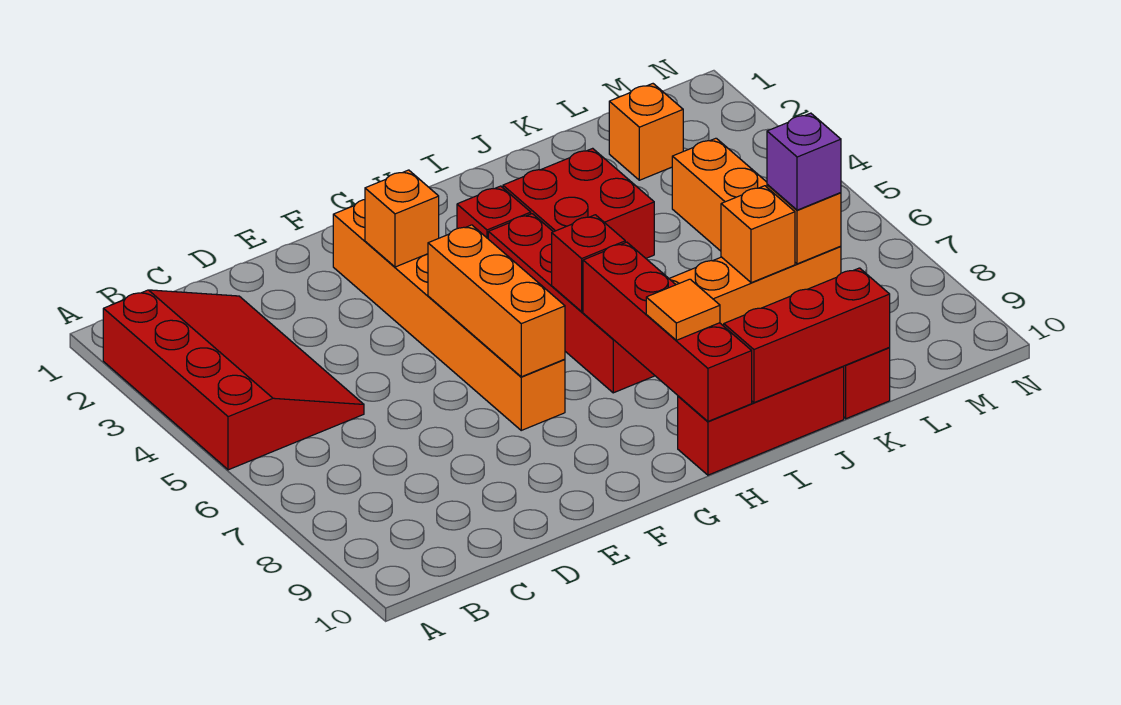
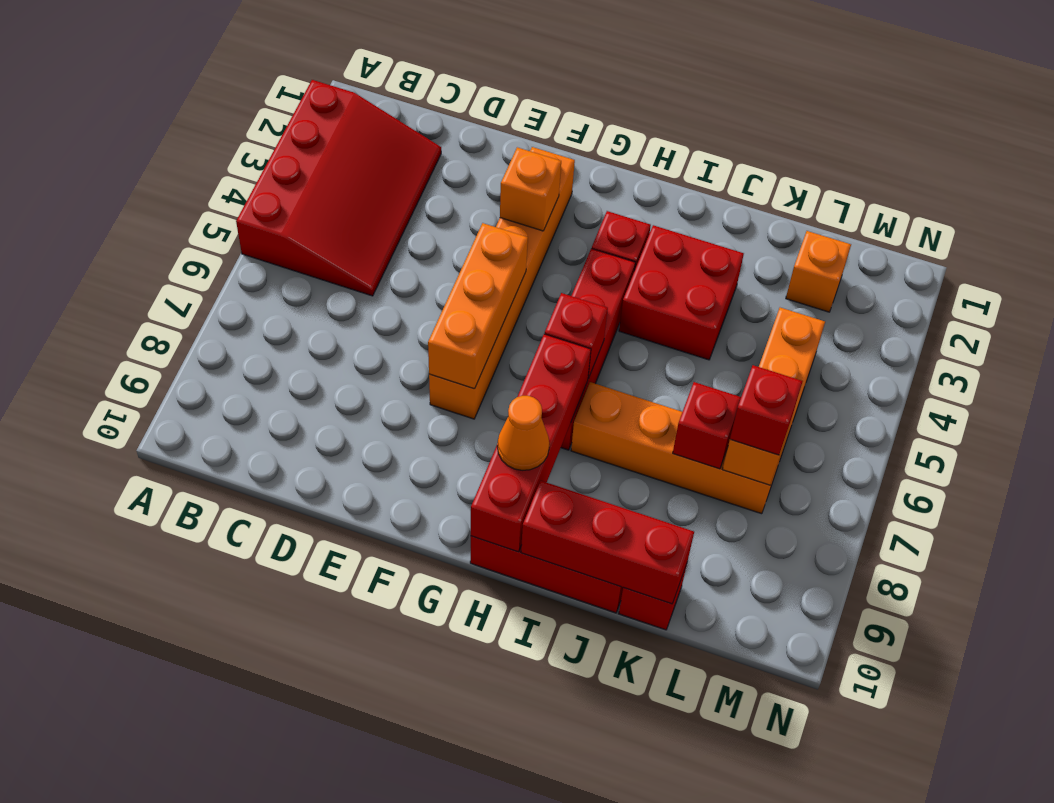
orange 1x1 tile [646,279,720,340] -> orange 1x1 cone [497,396,549,470]
orange 1x1 brick [721,186,795,283] -> red 1x1 brick [673,382,741,469]
purple 1x1 brick [767,113,841,210] -> red 1x1 brick [730,365,803,455]

